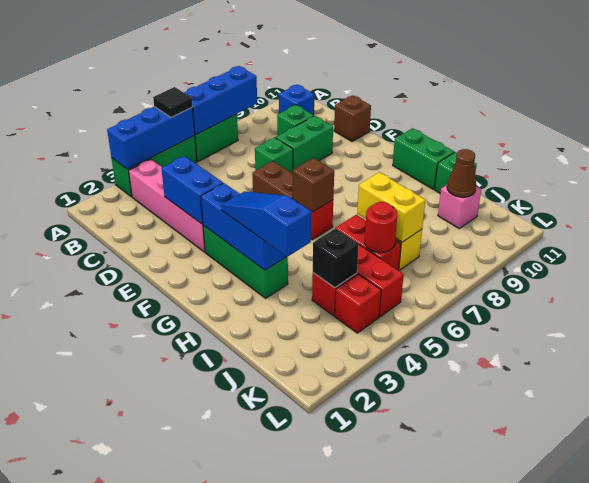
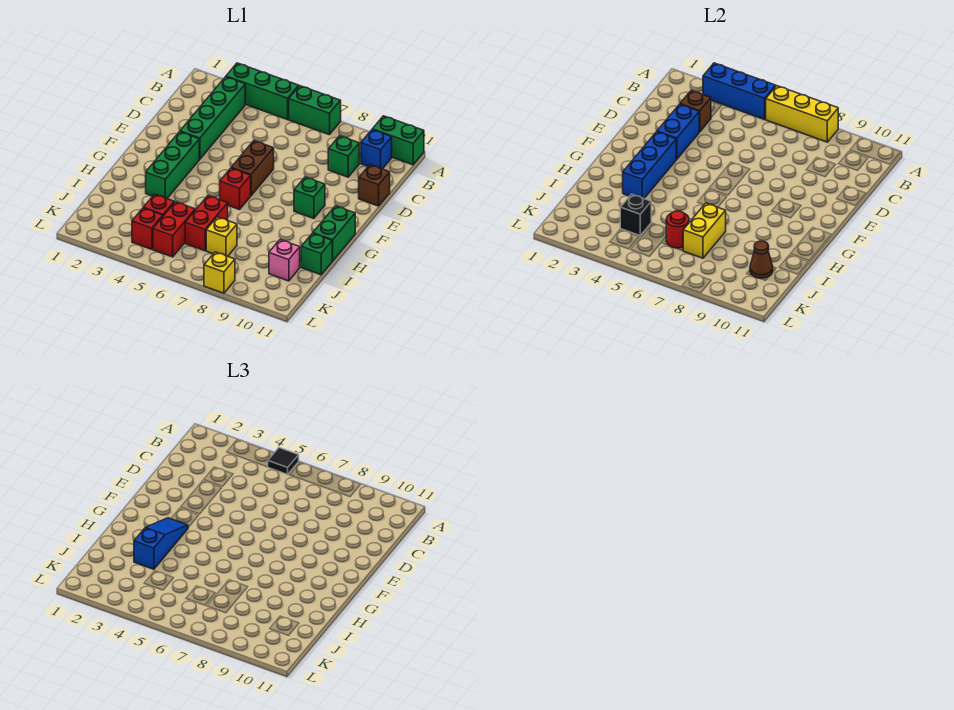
blue 1x3 brick [184,66,257,135] -> yellow 1x3 brick [766,86,838,142]
pink 1x4 brick [129,159,205,252] -> green 1x4 brick [180,77,245,159]
green 1x1 brick [255,138,293,174] -> green 1x1 brick moved to [294,177,325,218]
green 1x2 brick [276,116,333,169] -> green 1x2 brick moved to [372,116,424,165]
brown 1x1 brick [293,158,334,212] -> brown 1x1 brick moved to [680,91,711,132]
none -> yellow 1x1 brick [204,252,235,293]

